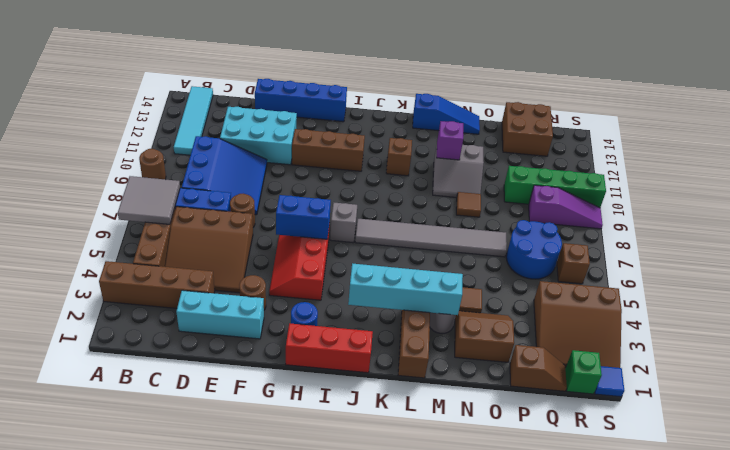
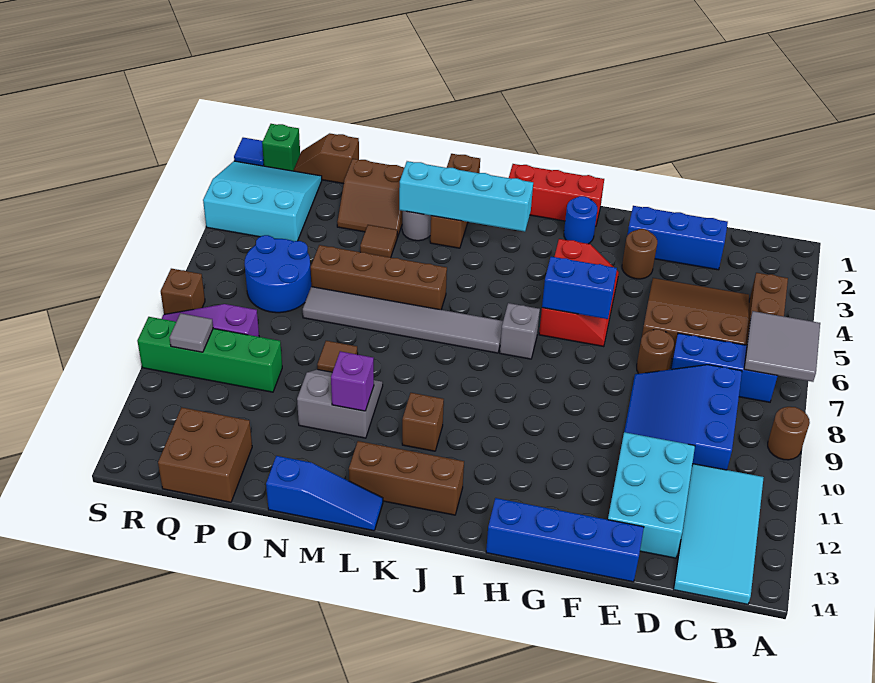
brown 1x4 brick [99,261,215,308] -> brown 1x4 brick moved to [311,245,447,310]
cyan 1x4 tile [174,86,213,155] -> cyan 2x4 tile [674,464,764,604]
cyan 1x3 brick [176,290,264,339] -> blue 1x3 brick [627,206,728,270]
cyan 2x3 brick [220,107,297,165] -> cyan 2x3 brick turned to [608,432,695,558]
brown 1x3 brick [292,129,365,171] -> brown 1x3 brick moved to [349,441,464,515]
blue 1x3 slope [413,94,480,134] -> blue 1x3 slope turned to [266,456,383,531]
brown 3x3 slope [534,281,622,368] -> cyan 3x3 slope [203,161,322,241]
brown 1x1 brick [557,243,590,284] -> brown 1x1 brick moved to [161,269,205,314]
none -> grey 1x1 tile [169,313,213,352]

